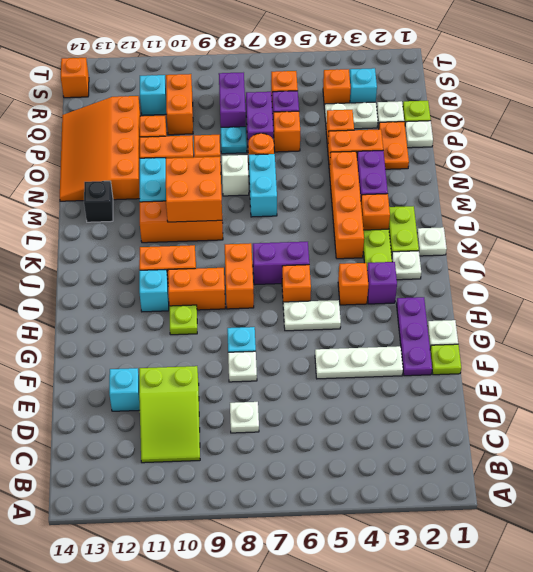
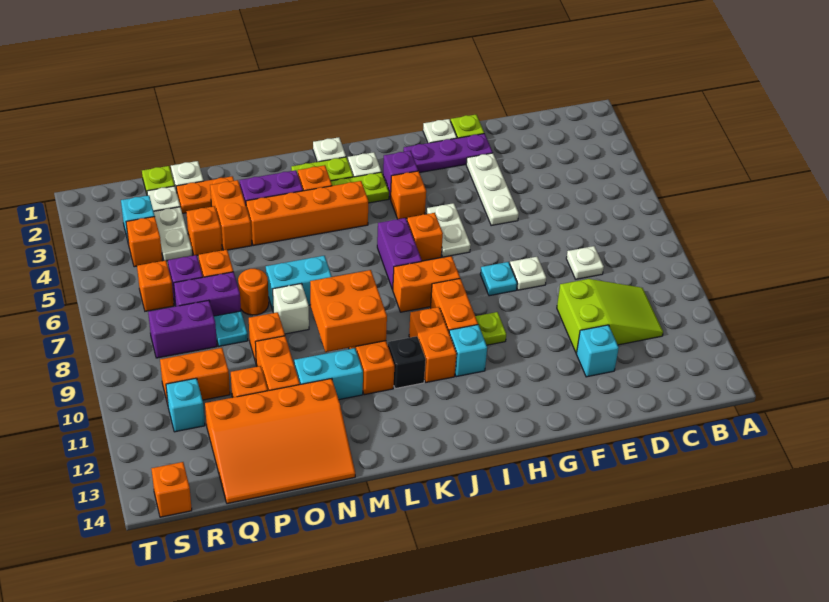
black 1x1 brick [84,181,113,222] -> black 1x1 brick moved to [388,336,426,389]

